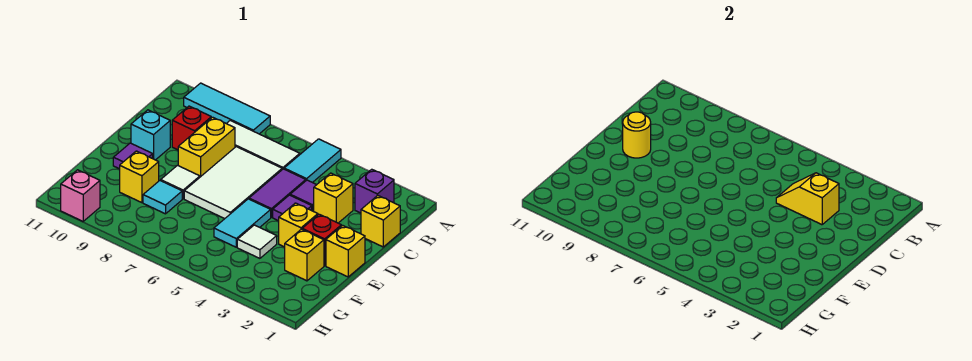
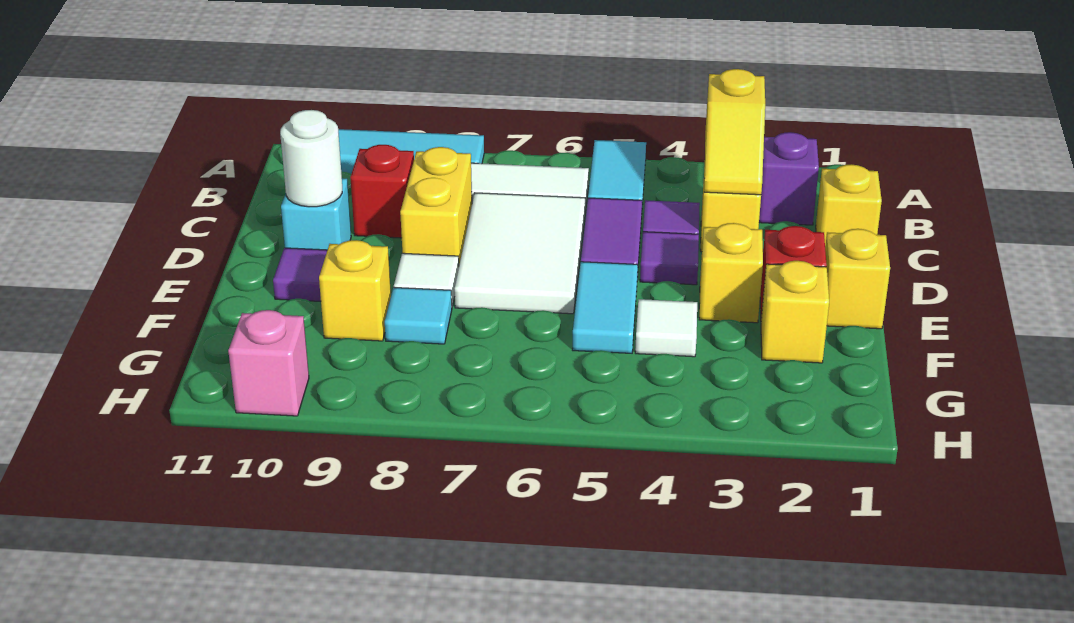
yellow 1x2 slope [776,173,839,225] -> yellow 1x2 slope turned to [704,69,765,195]
yellow 1x1 round brick [623,112,651,158] -> white 1x1 round brick [280,110,342,207]

